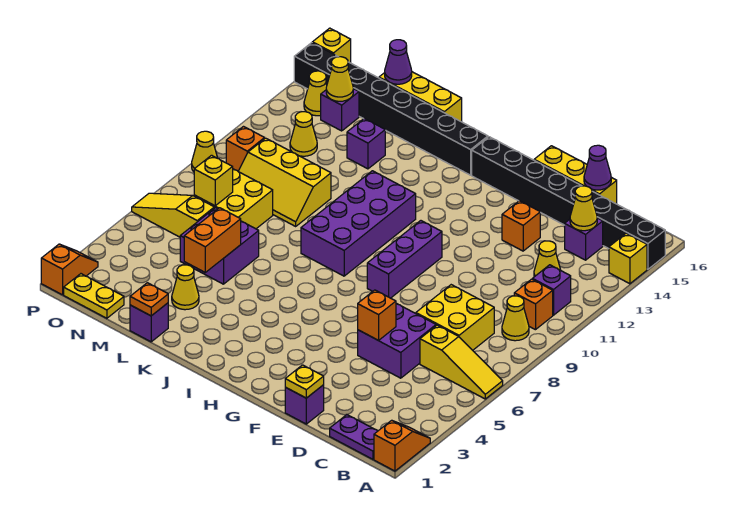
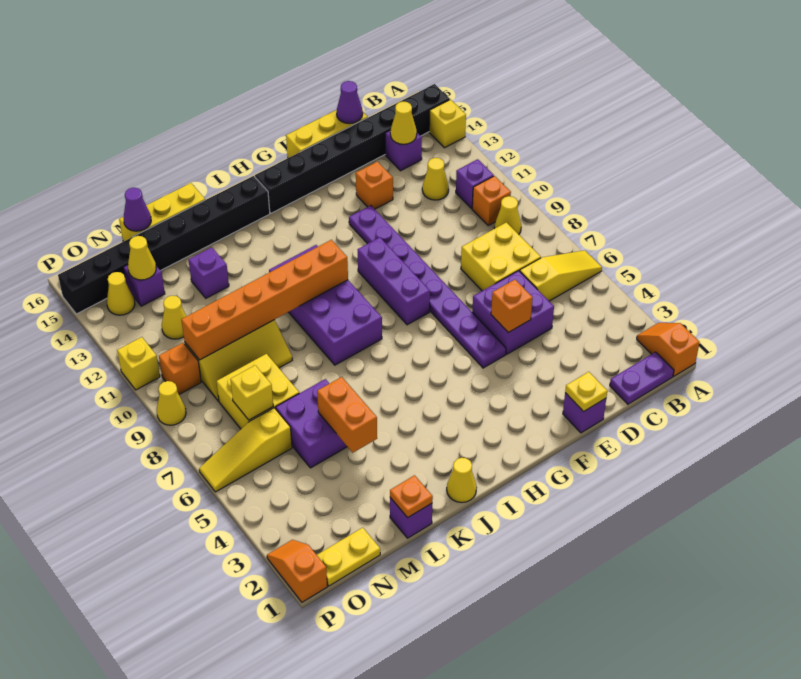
none -> purple 1x8 plate [349,206,506,368]
none -> orange 1x6 brick [181,240,348,360]
yellow 1x1 cone [172,265,199,310] -> yellow 1x1 cone moved to [447,458,477,503]
yellow 1x1 brick [312,28,351,63] -> yellow 1x1 brick moved to [117,337,160,390]

